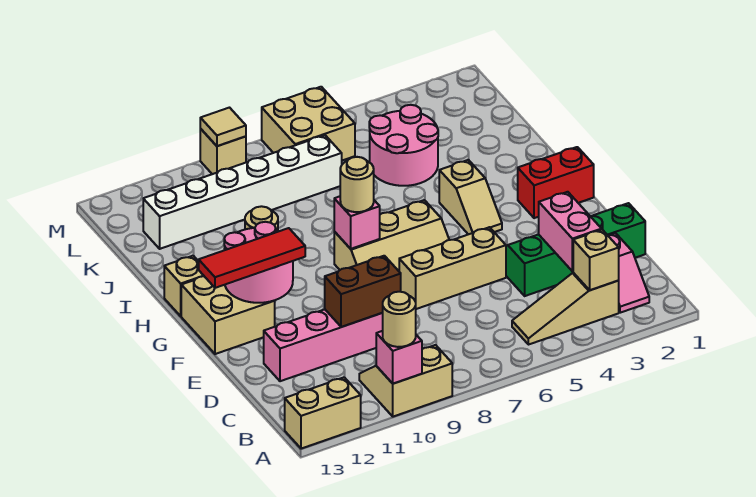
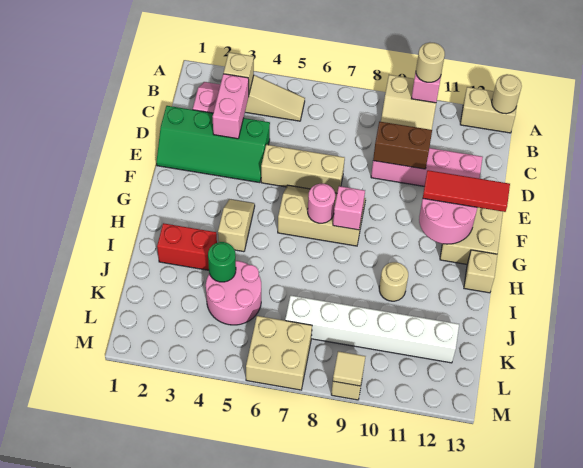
red 1x2 brick [518,147,594,218] -> red 1x2 brick moved to [157,223,217,270]
none -> pink 1x1 round brick [308,184,335,223]
tan 1x1 round brick [340,157,374,212] -> tan 1x1 round brick moved to [492,74,522,114]
none -> green 1x1 round brick [208,242,236,282]

